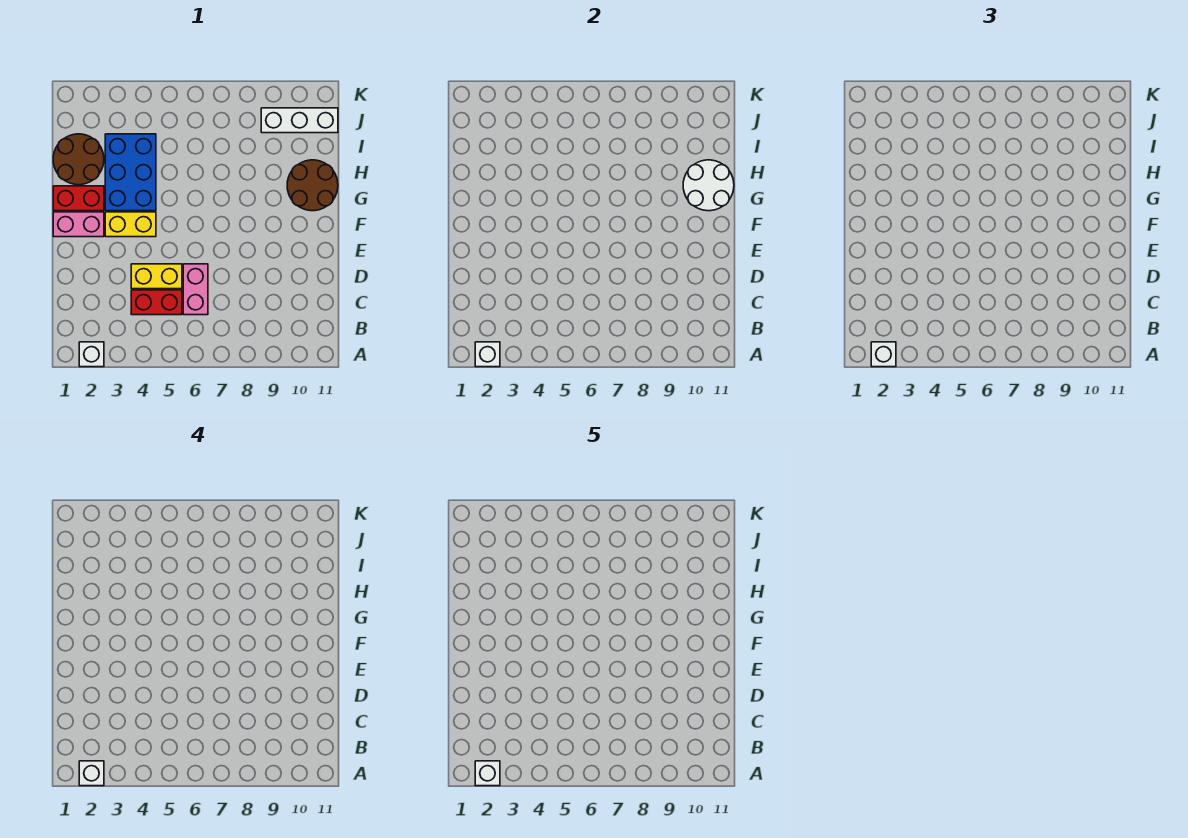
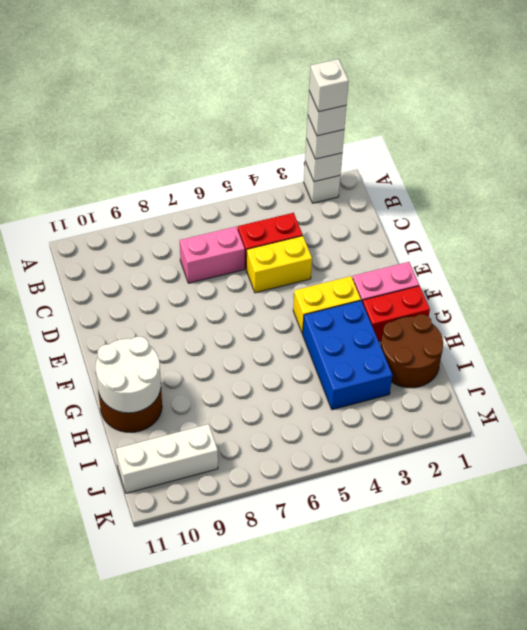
pink 1x2 brick [183,264,208,315] -> pink 1x2 brick turned to [180,227,245,283]

